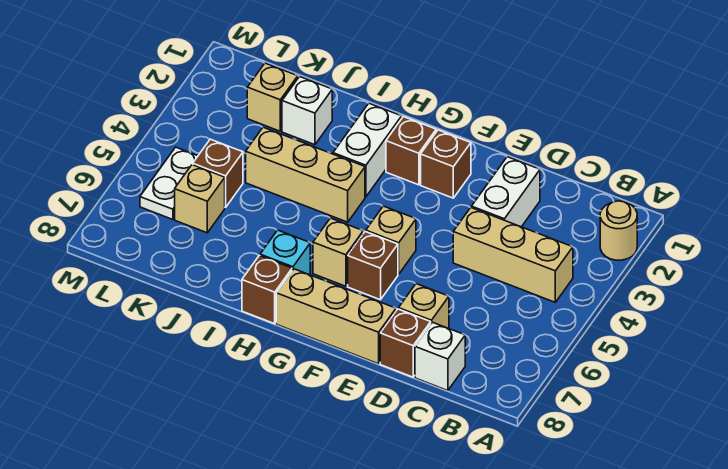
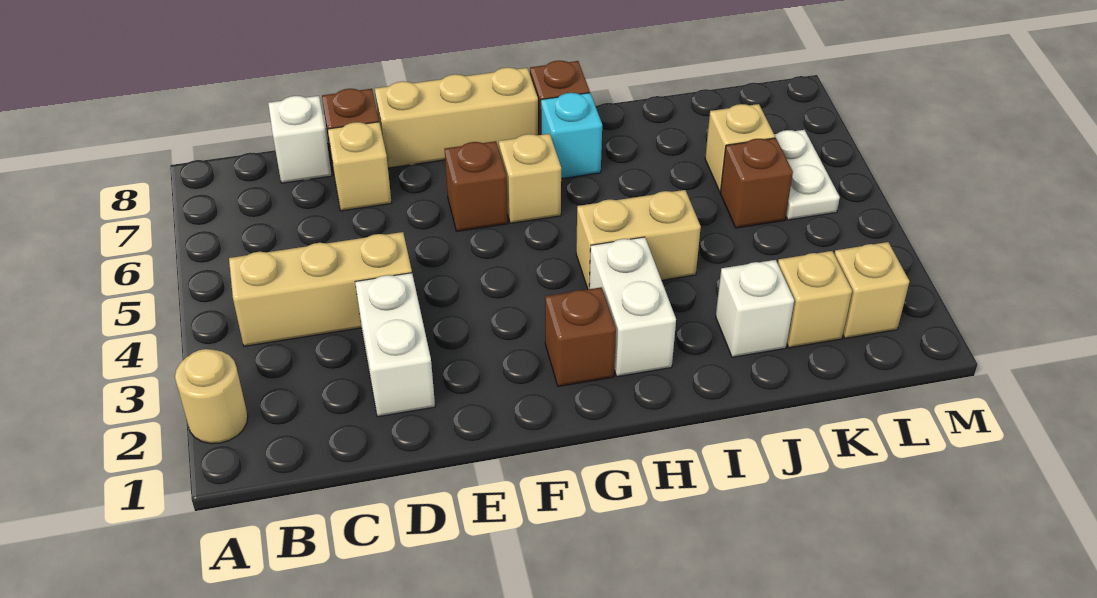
brown 1x1 brick [421,130,471,198] -> none
tan 1x1 brick [366,206,416,274] -> tan 1x1 brick moved to [834,242,909,338]
tan 1x3 brick [246,127,365,222] -> tan 1x2 brick [576,190,701,289]

